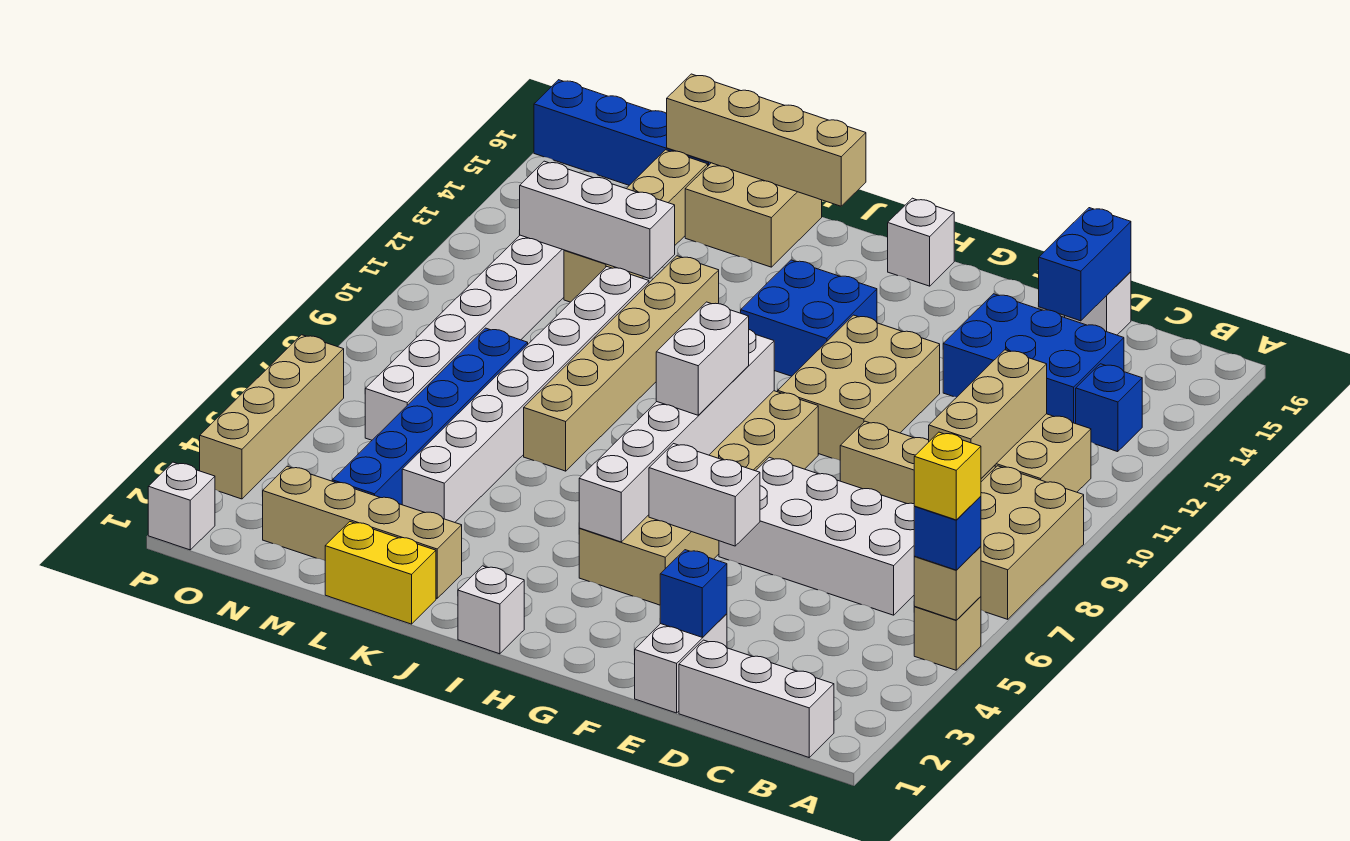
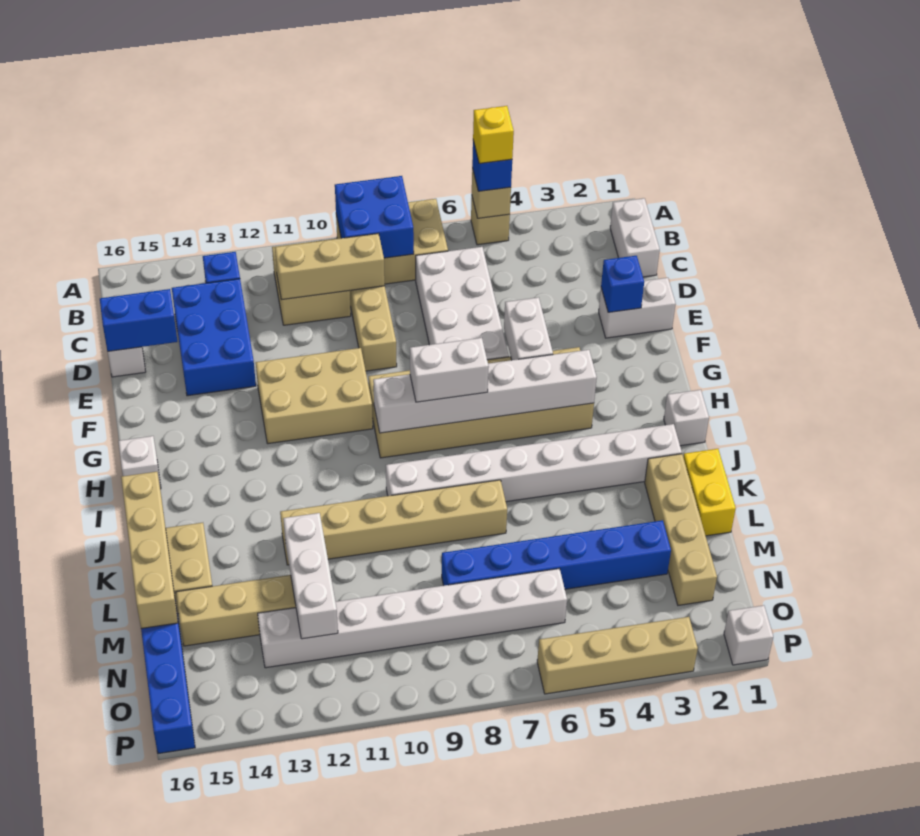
white 1x3 brick [679,640,834,757] -> white 1x2 brick [610,198,660,277]
blue 2x2 brick [741,260,877,376] -> blue 2x2 brick moved to [335,176,414,258]
white 1x8 brick [402,267,649,522] -> white 1x8 brick moved to [386,424,682,502]

